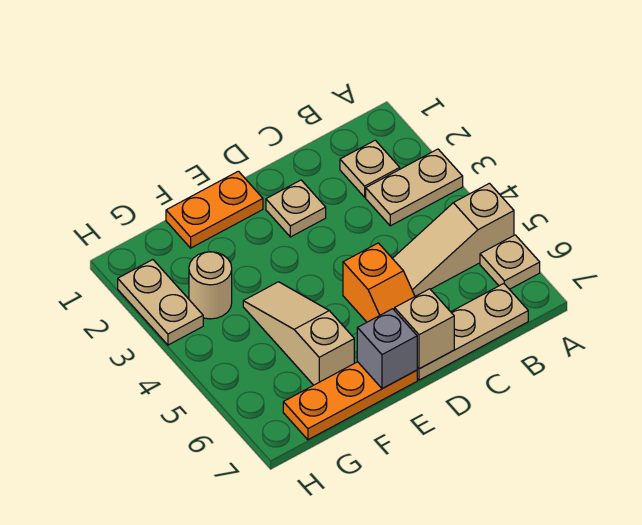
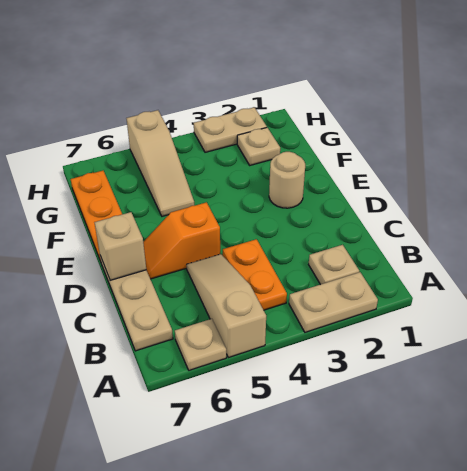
tan 1x2 plate [366,149,463,226] -> tan 1x2 plate turned to [289,272,378,332]
tan 1x1 plate [266,180,326,237] -> tan 1x1 plate moved to [237,128,280,165]
orange 1x2 plate [166,171,263,248] -> orange 1x2 plate moved to [223,239,287,310]
grey 1x1 brick [357,309,417,389] -> none
tan 1x3 slope [243,282,354,385] -> tan 1x3 slope turned to [126,110,194,216]
tan 1x1 round brick [189,252,232,319] -> tan 1x1 round brick moved to [269,152,305,208]

